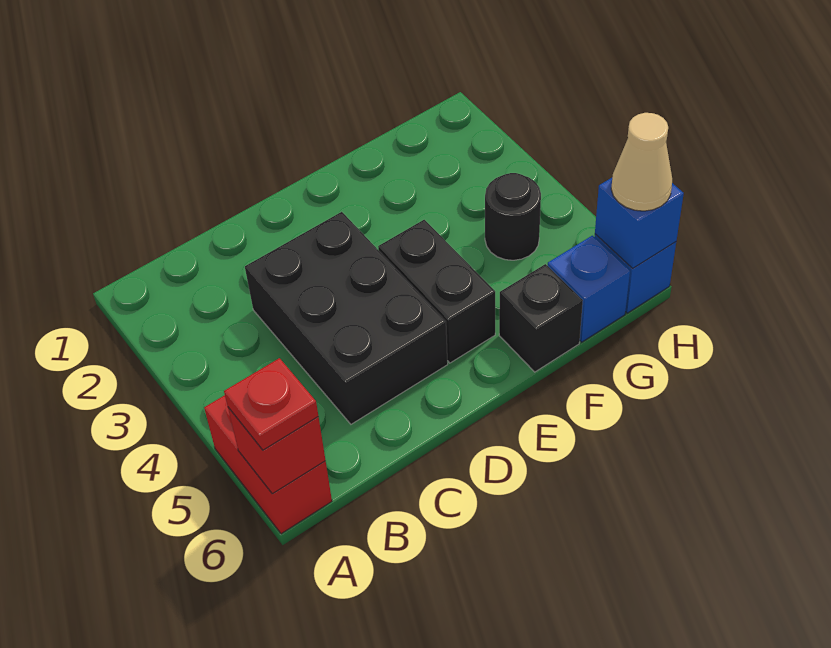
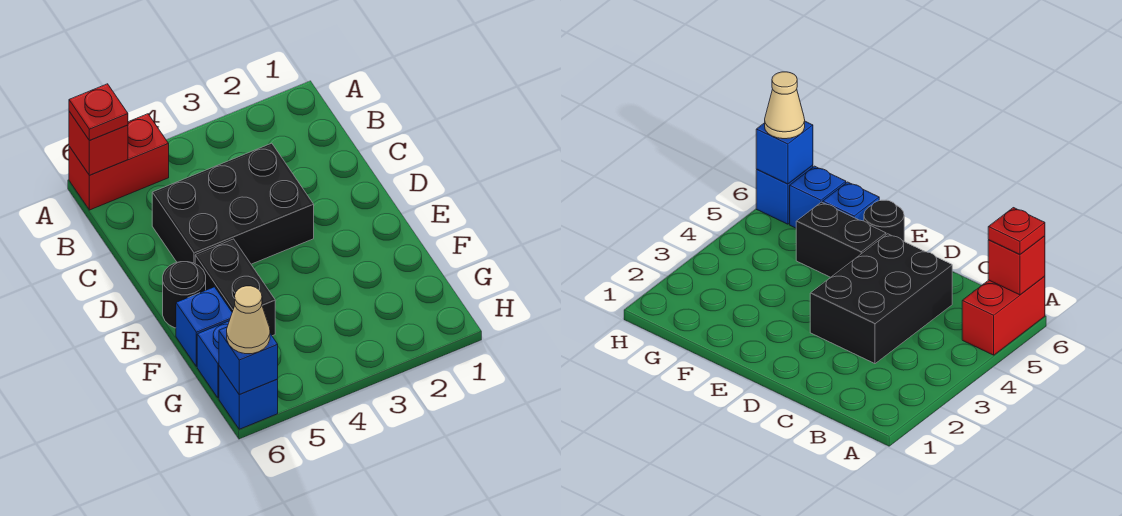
black 1x2 brick [378,220,495,363] -> black 1x2 brick turned to [195,239,275,336]
black 1x1 brick [499,264,583,372] -> blue 1x1 brick [176,287,232,367]
black 1x1 round brick [485,173,541,260] -> black 1x1 round brick moved to [163,262,206,328]

